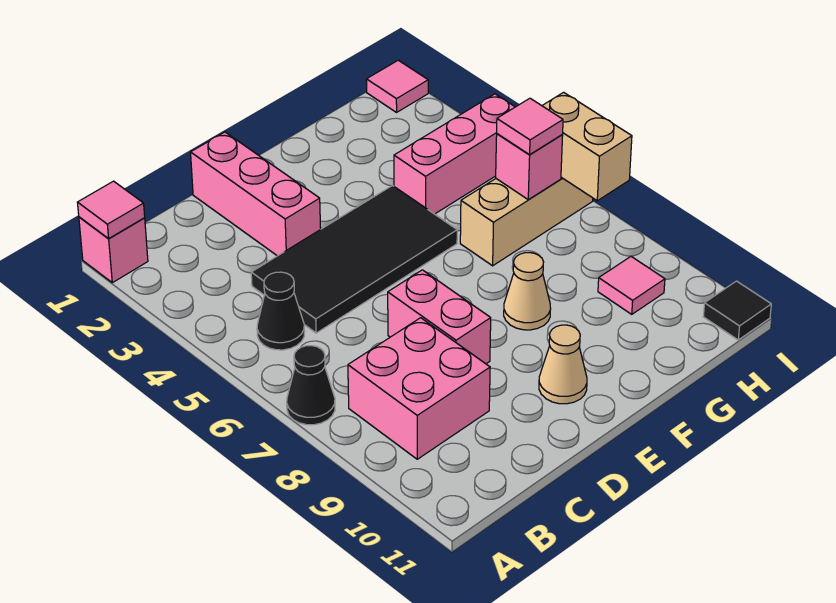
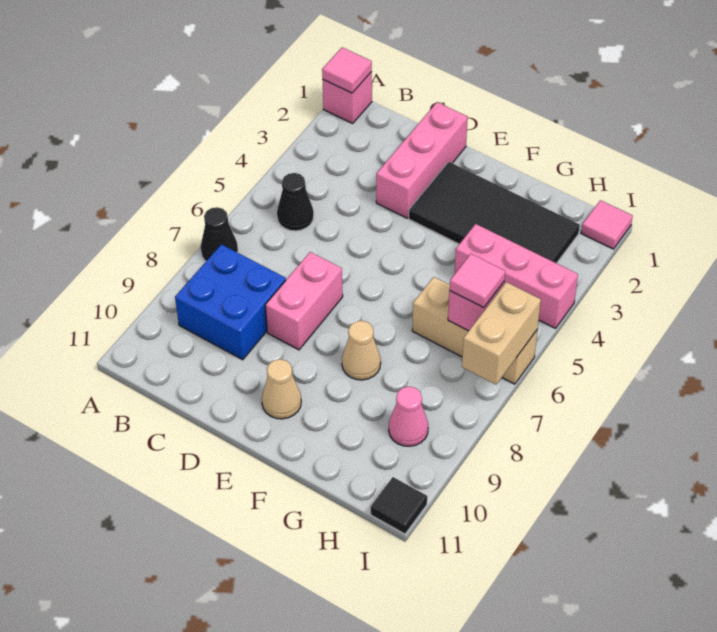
pink 2x2 brick [348,318,490,459] -> blue 2x2 brick [175,244,286,360]
black 2x4 tile [251,186,457,333] -> black 2x4 tile moved to [409,162,580,263]
pink 1x1 tile [598,257,665,314] -> pink 1x1 cone [389,387,428,446]

